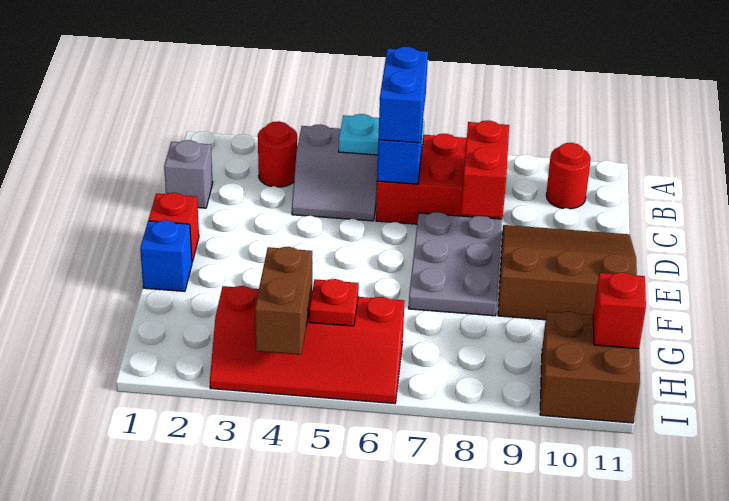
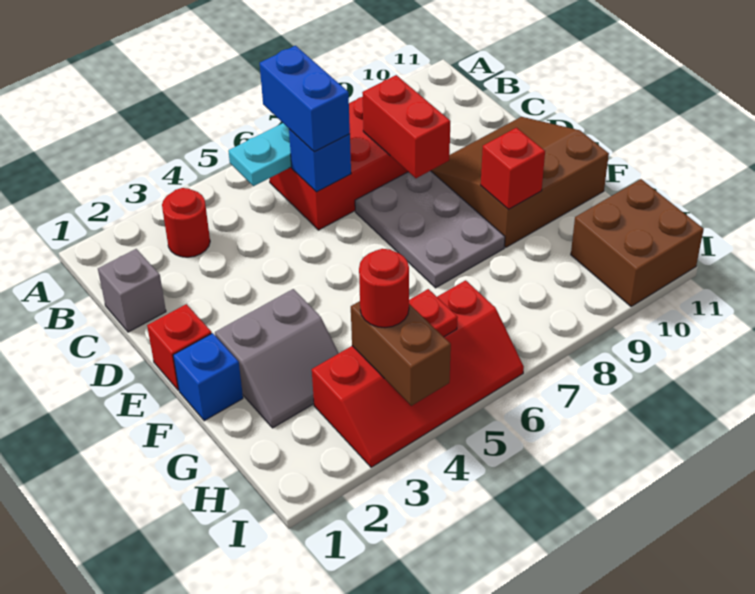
grey 2x2 slope [292,124,378,221] -> grey 2x2 slope moved to [215,289,339,428]
red 1x1 round brick [546,143,591,209] -> red 1x1 round brick moved to [359,249,409,328]
red 1x1 brick [593,272,646,349] -> red 1x1 brick moved to [481,128,545,209]

